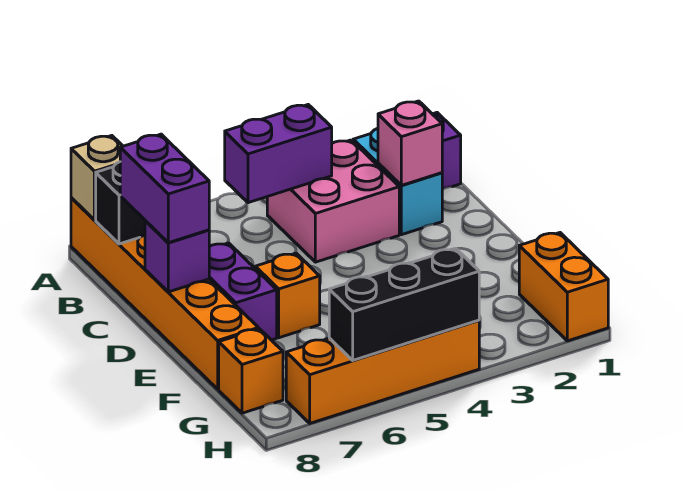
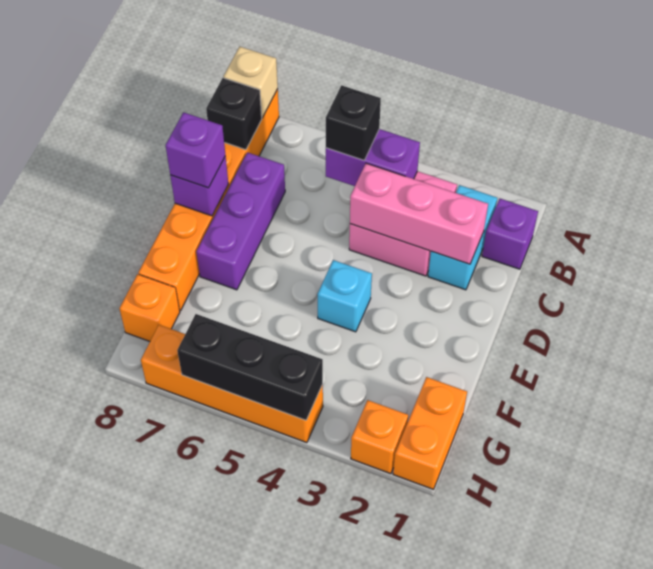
none -> black 1x1 brick [326,85,381,160]
pink 1x1 brick [378,101,442,185] -> pink 1x3 brick [350,163,488,264]
purple 1x2 brick [120,134,209,243] -> purple 1x1 brick [166,112,225,188]
purple 1x2 brick [209,243,277,340] -> purple 1x3 brick [196,152,285,290]
none -> cyan 1x1 brick [317,260,372,332]
orange 1x1 brick [255,253,320,338] -> orange 1x1 brick moved to [351,400,408,474]

